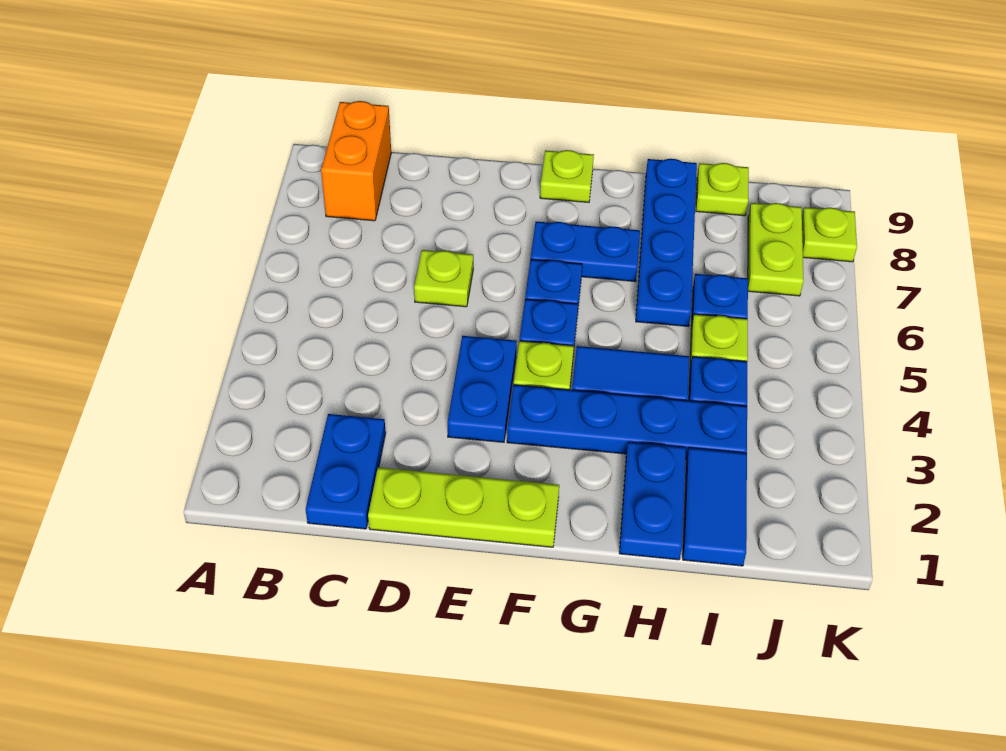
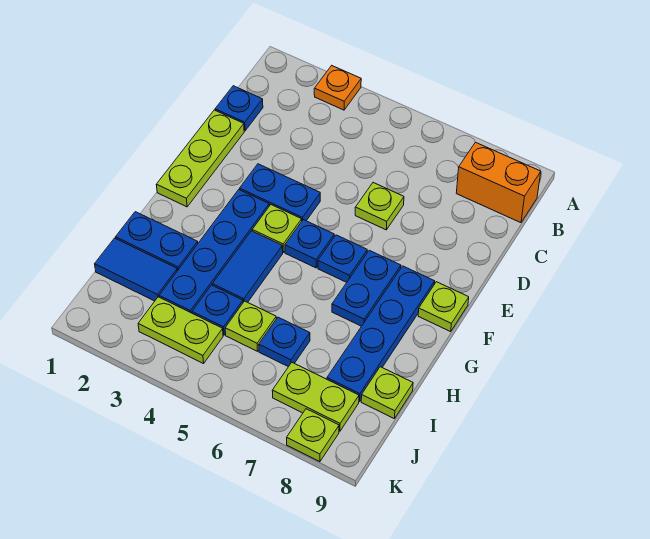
none -> orange 1x1 plate [314,66,361,110]
blue 1x2 plate [306,414,386,529] -> blue 1x1 plate [215,86,263,131]
blue 1x4 plate [636,159,697,326] -> blue 1x4 plate turned to [327,266,435,401]
none -> lime 1x2 plate [138,297,223,364]

